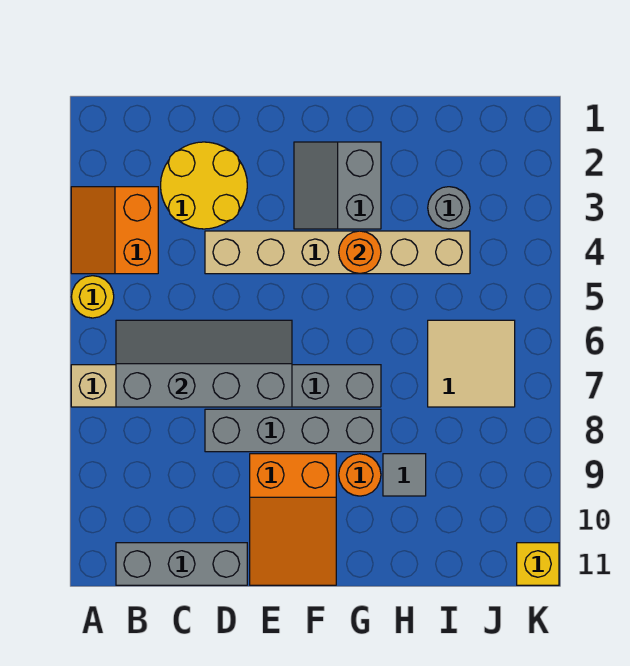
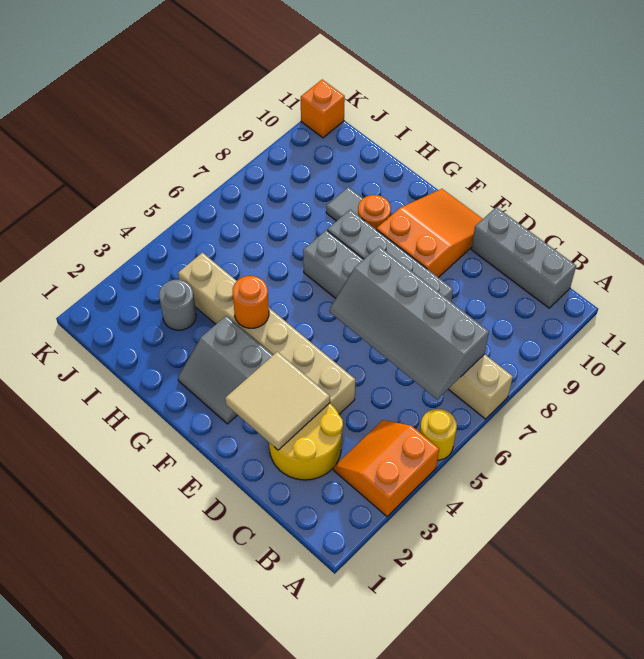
orange 2x2 slope [71,187,158,274] -> orange 2x2 slope turned to [333,420,439,517]
grey 2x2 slope [294,142,381,229] -> grey 2x2 slope turned to [178,316,273,424]
tan 2x2 tile [428,320,515,407] -> tan 2x2 tile moved to [225,352,330,450]
yellow 1x1 brick [517,543,559,585] -> orange 1x1 brick [301,80,345,138]

